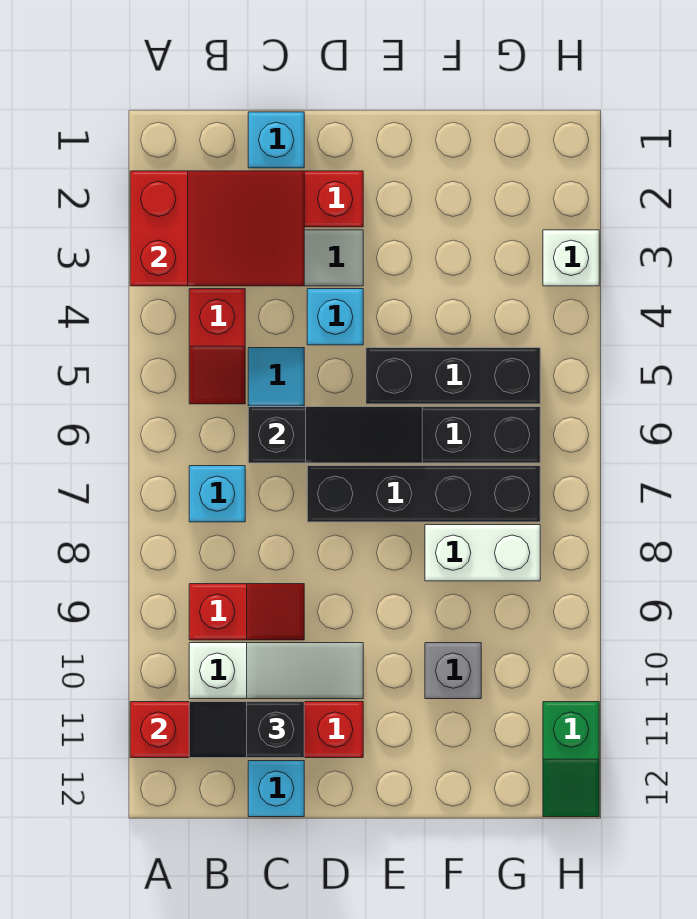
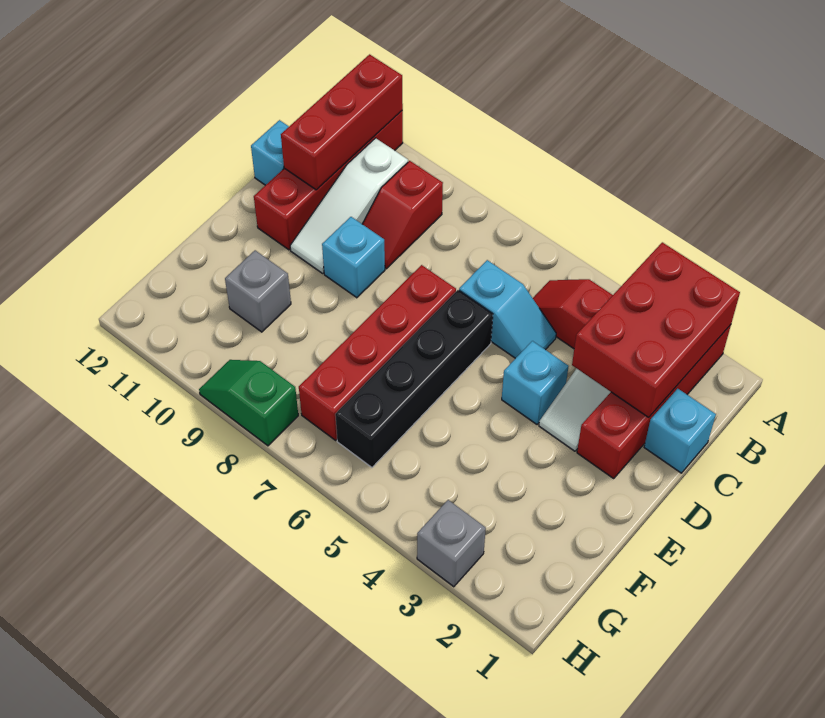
red 2x3 slope [130,171,304,286] -> red 2x3 brick [572,242,740,417]
cyan 1x1 brick [189,466,245,522] -> cyan 1x1 brick moved to [322,217,385,298]
black 1x2 slope [189,702,304,758] -> none
black 1x3 slope [248,407,422,463] -> none
black 1x4 brick [307,466,540,522] -> red 1x4 brick [299,265,456,440]
black 1x3 brick [366,348,540,404] -> none
white 1x2 brick [425,525,540,581] -> none
white 1x1 brick [543,230,599,286] -> grey 1x1 brick [417,500,486,587]
green 1x2 slope [543,702,599,817] -> green 1x2 slope moved to [199,360,298,446]

